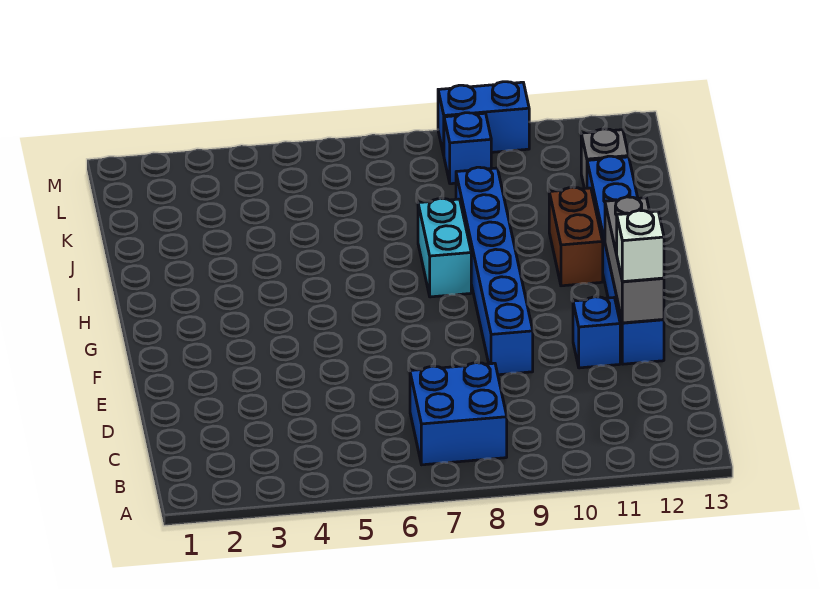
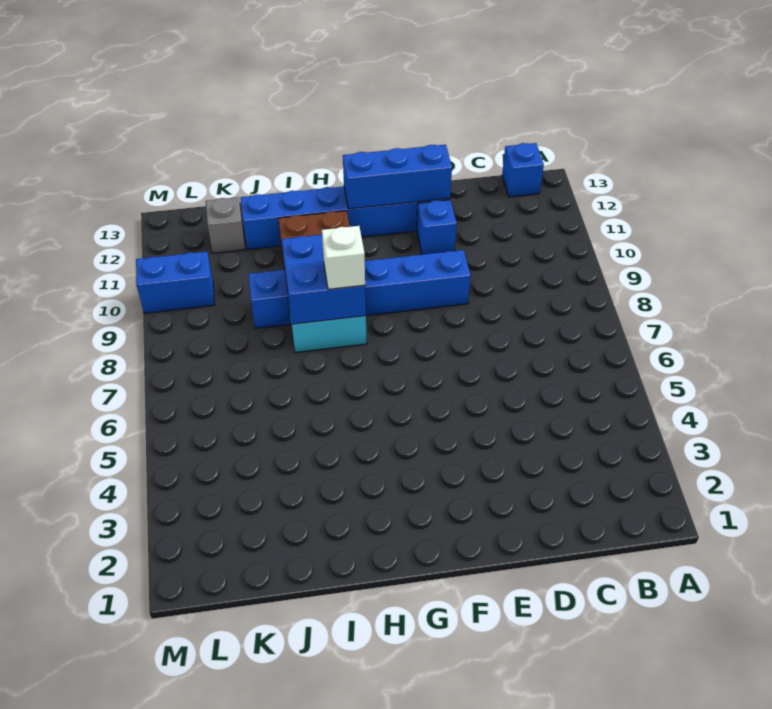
blue 2x2 brick [410,363,507,465] -> blue 2x2 brick moved to [282,235,366,324]
grey 1x3 brick [605,197,664,323] -> blue 1x3 brick [343,145,452,209]
white 1x1 brick [617,210,664,282] -> white 1x1 brick moved to [322,226,365,289]
blue 1x1 brick [444,113,491,184] -> blue 1x1 brick moved to [502,143,544,197]
blue 1x2 brick [438,82,529,155] -> blue 1x2 brick turned to [136,251,215,313]

